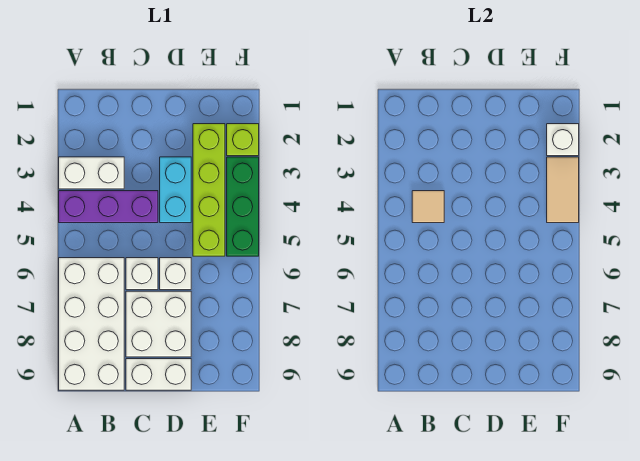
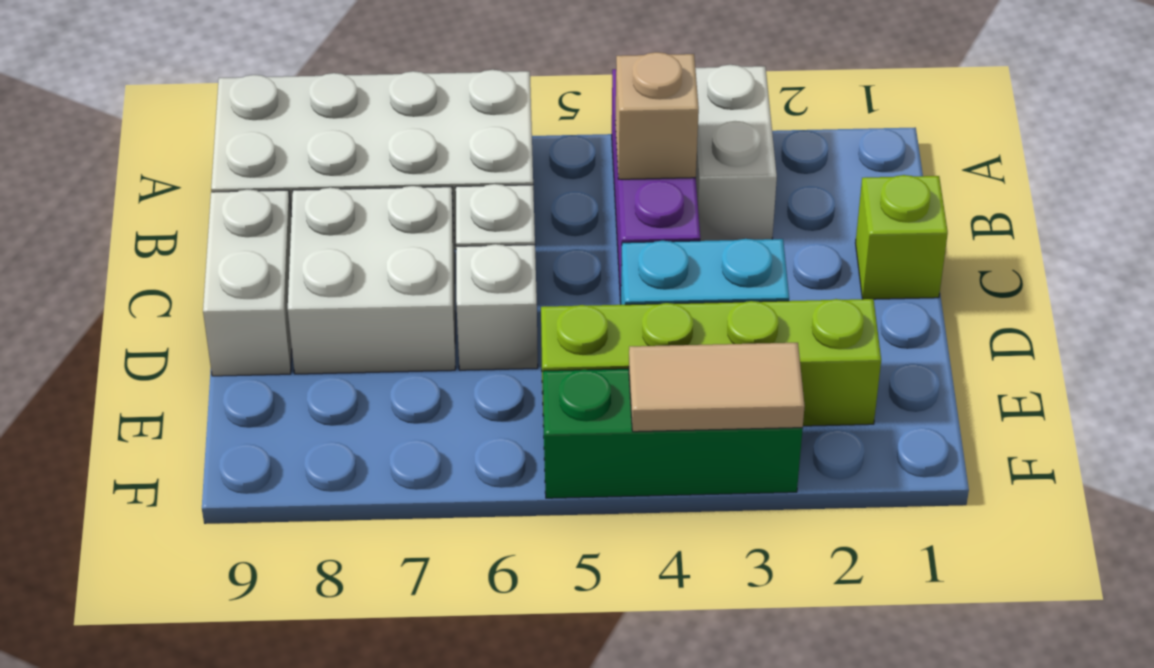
tan 1x1 tile [412,191,444,223] -> tan 1x1 brick [615,52,699,179]
lime 1x1 brick [227,124,259,156] -> lime 1x1 brick moved to [856,175,948,299]
white 1x1 brick [547,124,579,156] -> none

